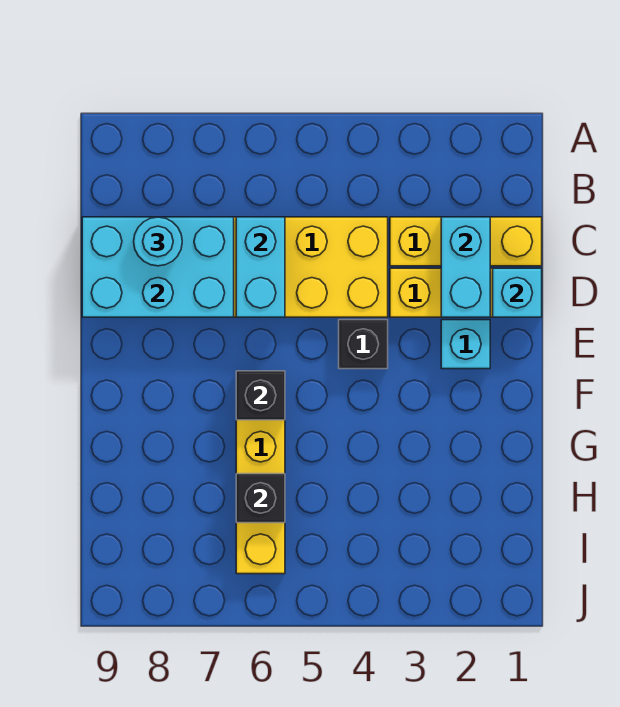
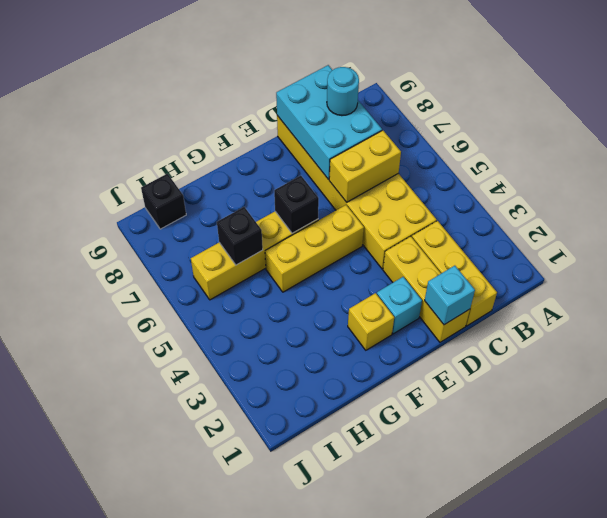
cyan 1x2 brick [441,217,490,317] -> none
cyan 1x2 brick [236,217,285,317] -> yellow 1x2 brick [329,130,401,202]
black 1x1 brick [339,320,388,369] -> black 1x1 brick moved to [141,174,186,229]
none -> yellow 1x3 brick [265,205,364,292]
none -> yellow 1x1 brick [348,293,394,350]

